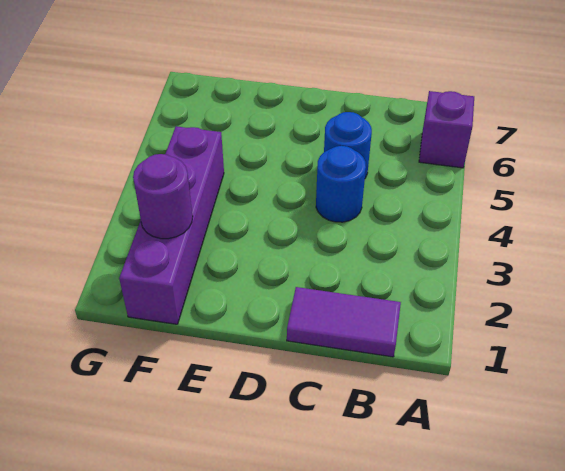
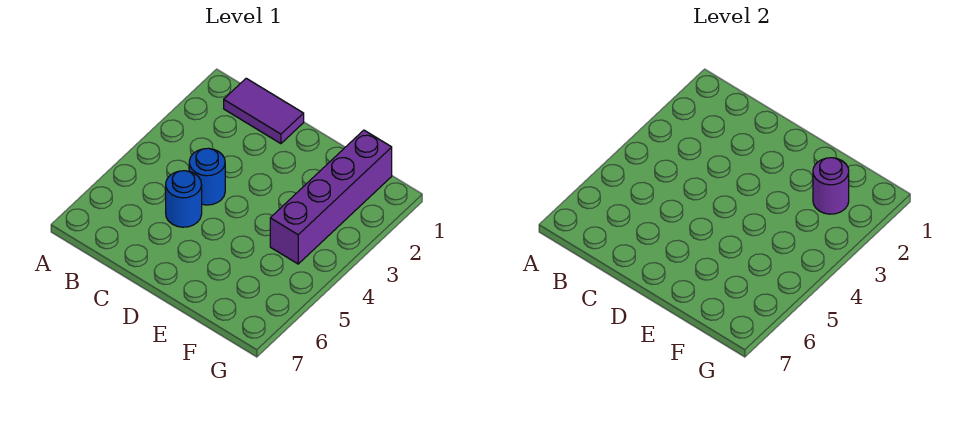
purple 1x1 brick [419,91,474,168] -> none

